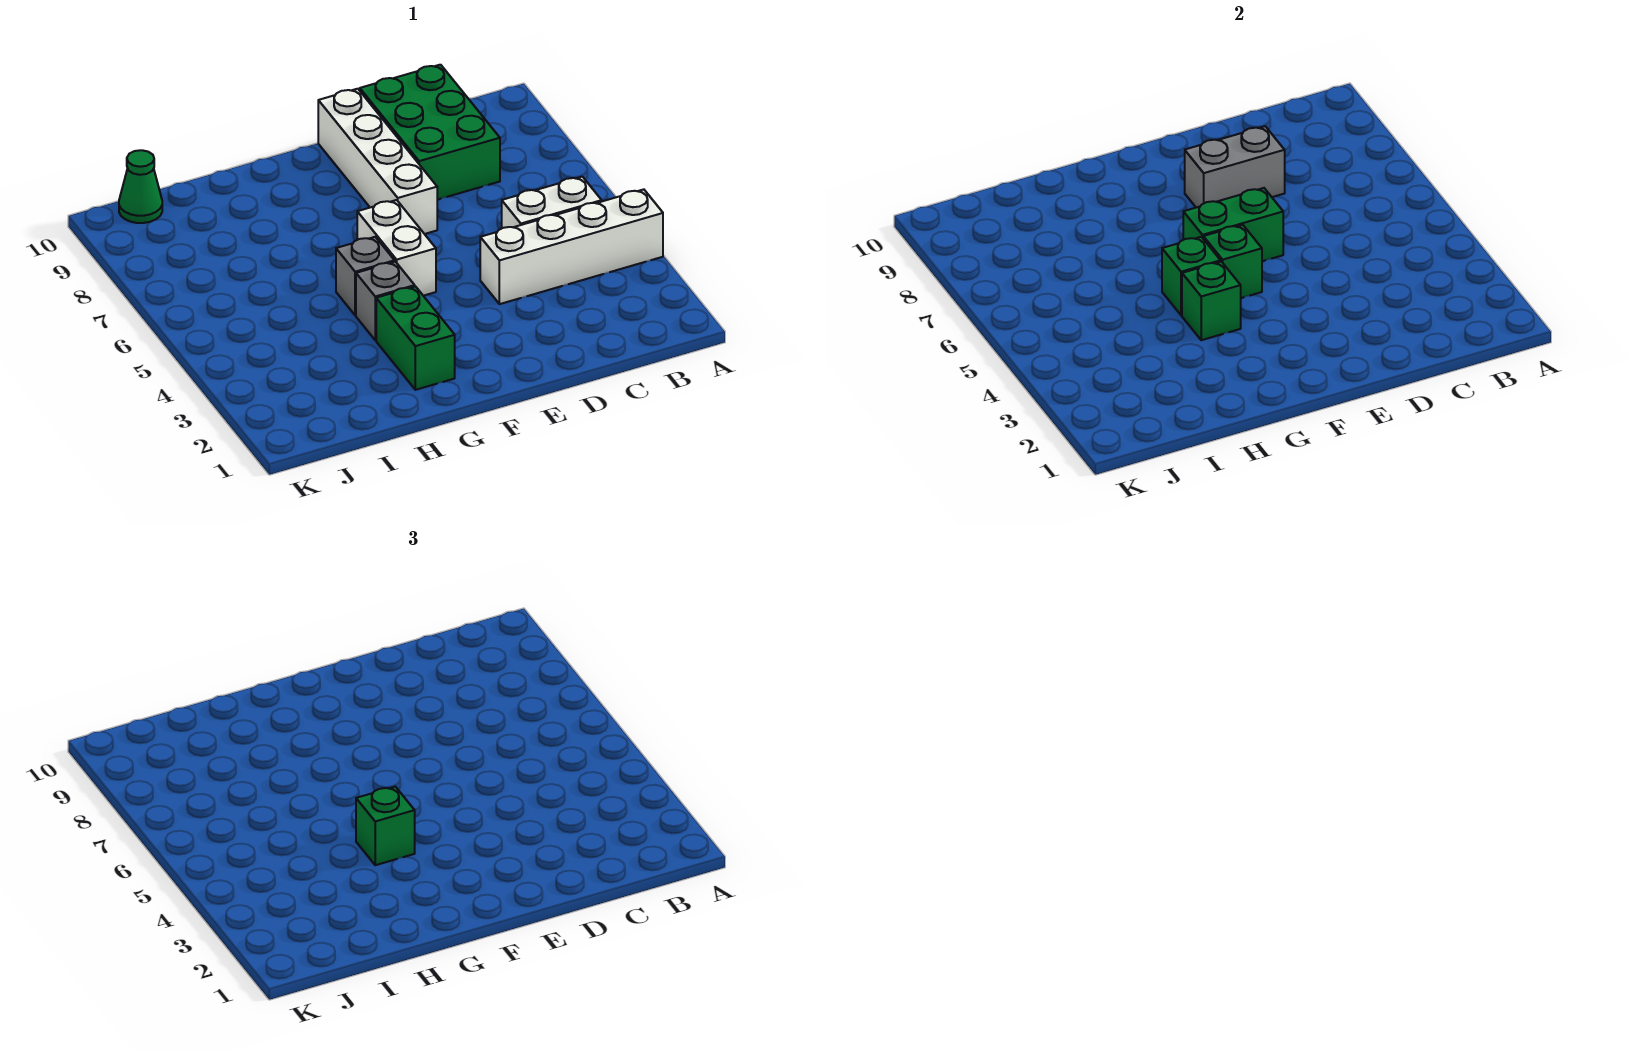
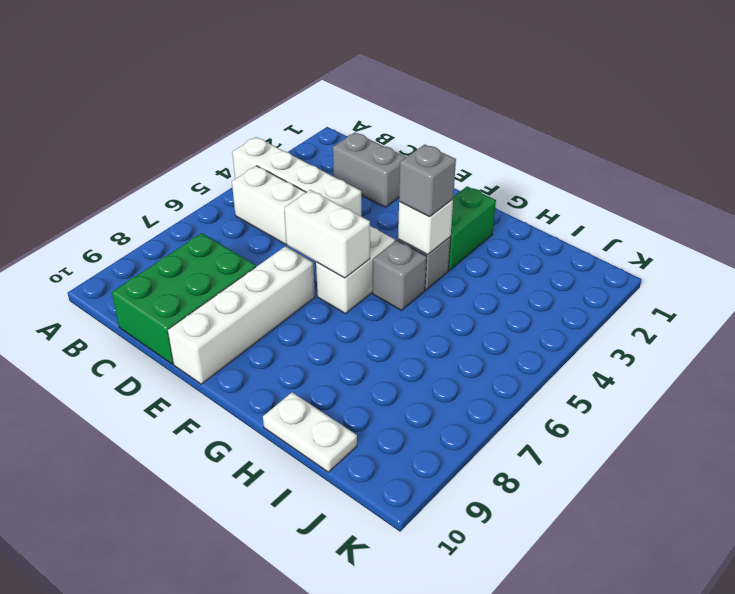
grey 1x2 brick [1185,126,1285,207] -> grey 1x2 brick moved to [333,132,406,207]
green 1x2 brick [1183,188,1283,261] -> white 1x2 brick [284,190,370,278]
green 1x1 brick [1203,225,1262,298] -> none
green 1x1 brick [1182,262,1241,340] -> white 1x1 brick [398,199,453,255]
green 1x1 brick [356,787,415,865] -> grey 1x1 brick [399,144,456,217]
green 1x1 brick [1162,237,1221,315] -> none
none -> white 1x2 plate [263,393,357,472]
green 1x1 cone [119,150,162,223] -> none

